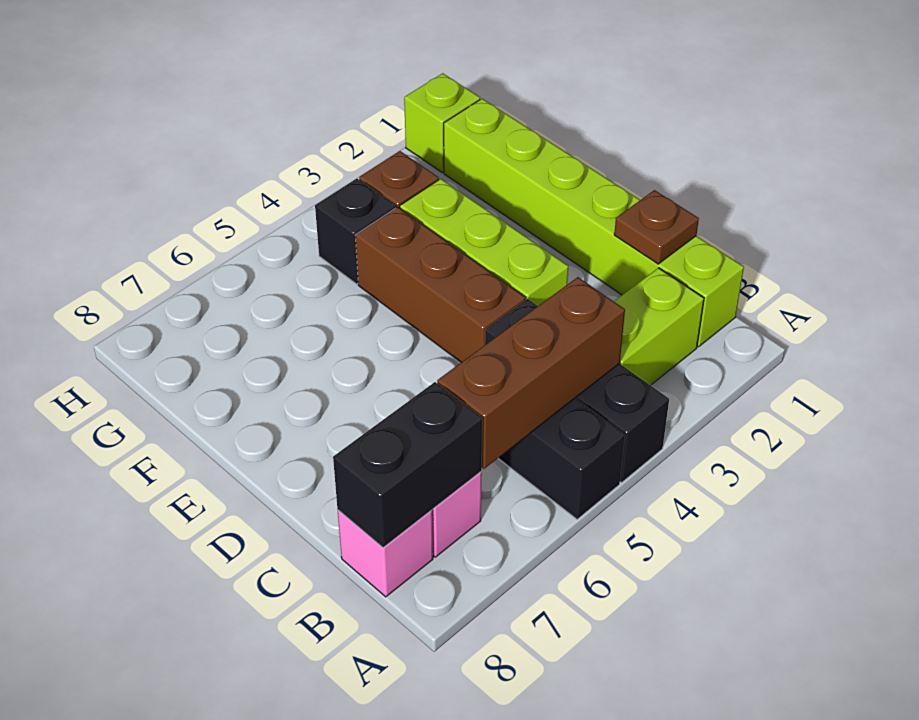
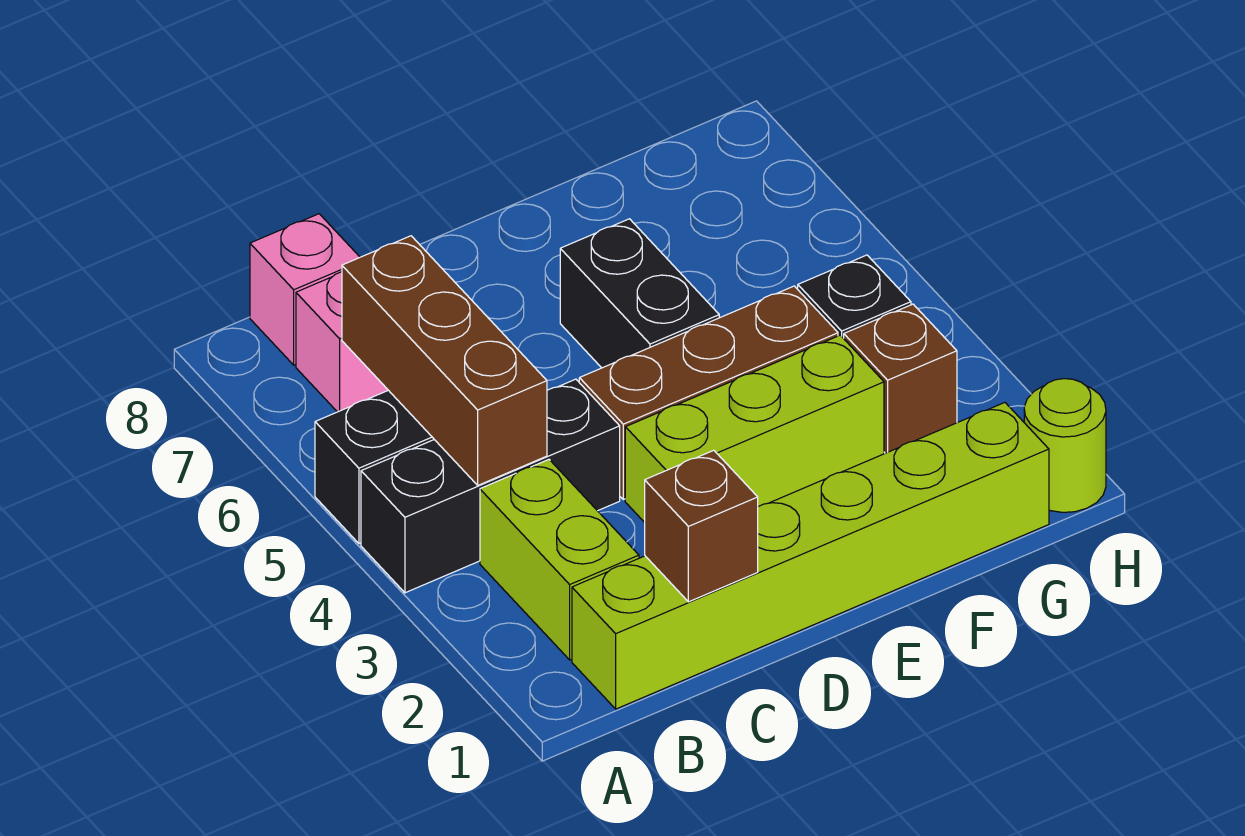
black 1x2 brick [333,382,482,548] -> black 1x2 brick moved to [560,219,719,368]
brown 1x1 plate [614,190,699,264] -> brown 1x1 brick [645,450,758,602]
lime 1x1 brick [404,73,480,172] -> lime 1x1 round brick [1024,379,1106,512]

